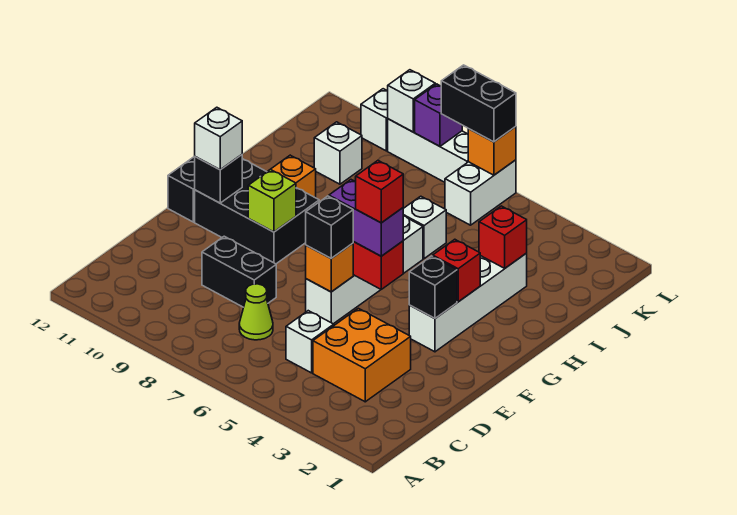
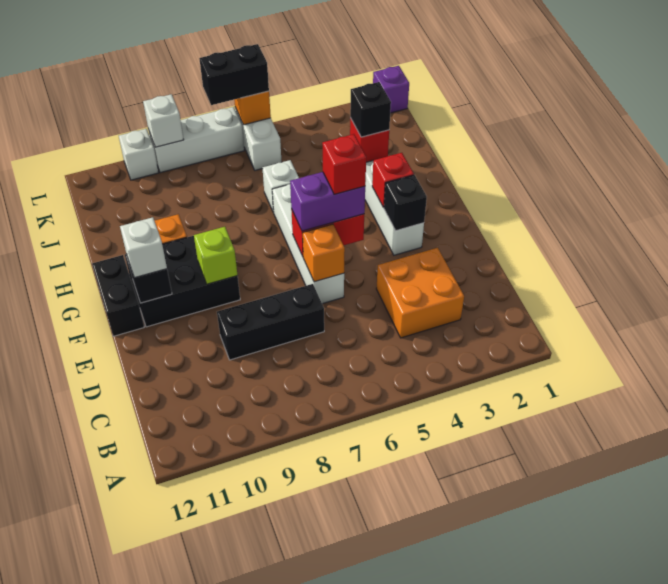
white 1x1 brick [286,311,334,373] -> none
lime 1x1 cone [239,284,273,340] -> none
black 1x2 brick [202,236,276,307] -> black 1x3 brick [217,284,324,360]
black 1x1 brick [306,196,353,258] -> black 1x1 brick moved to [350,82,391,137]
white 1x1 brick [314,122,362,184] -> none
purple 1x1 brick [415,84,462,146] -> purple 1x1 brick moved to [373,66,409,113]

